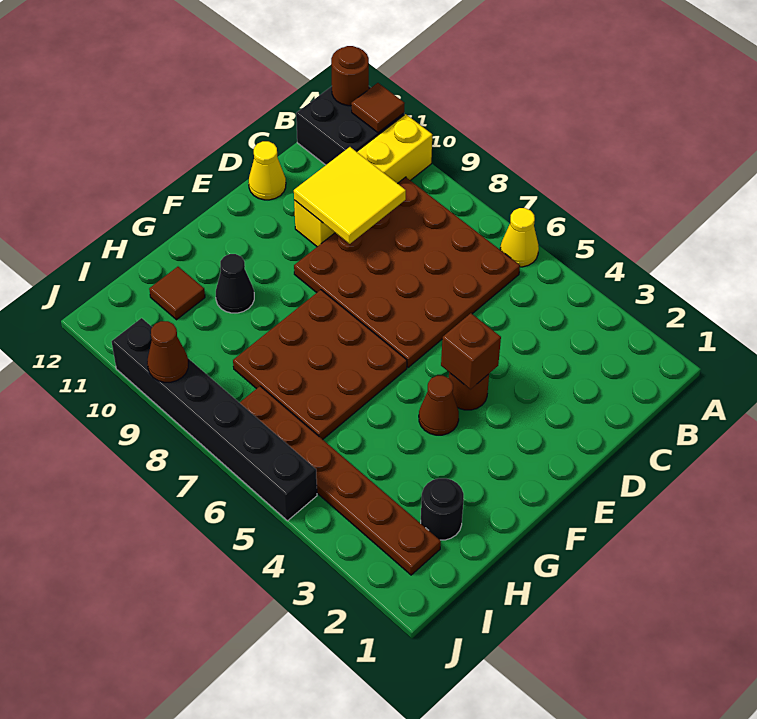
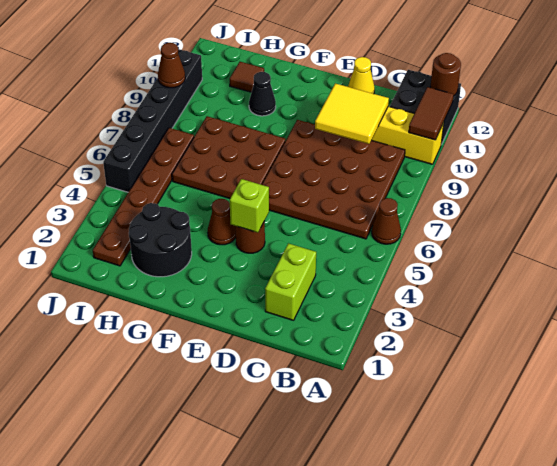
yellow 1x1 cone [500,208,539,267] -> brown 1x1 cone [372,198,401,244]
brown 1x1 tile [351,83,405,133] -> brown 1x2 tile [409,87,454,140]
none -> lime 1x2 brick [265,243,316,320]
brown 1x1 brick [441,313,501,389] -> lime 1x1 brick [230,179,269,233]
black 1x1 round brick [421,478,464,540] -> black 2x2 round brick [129,203,192,277]

